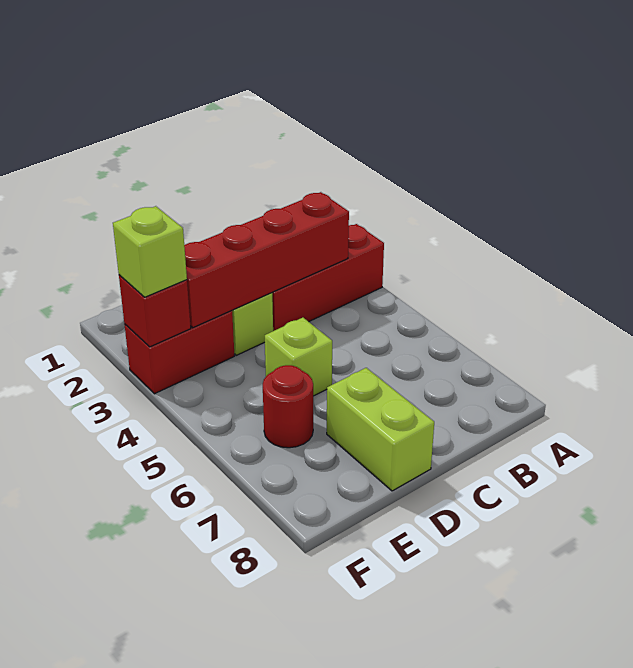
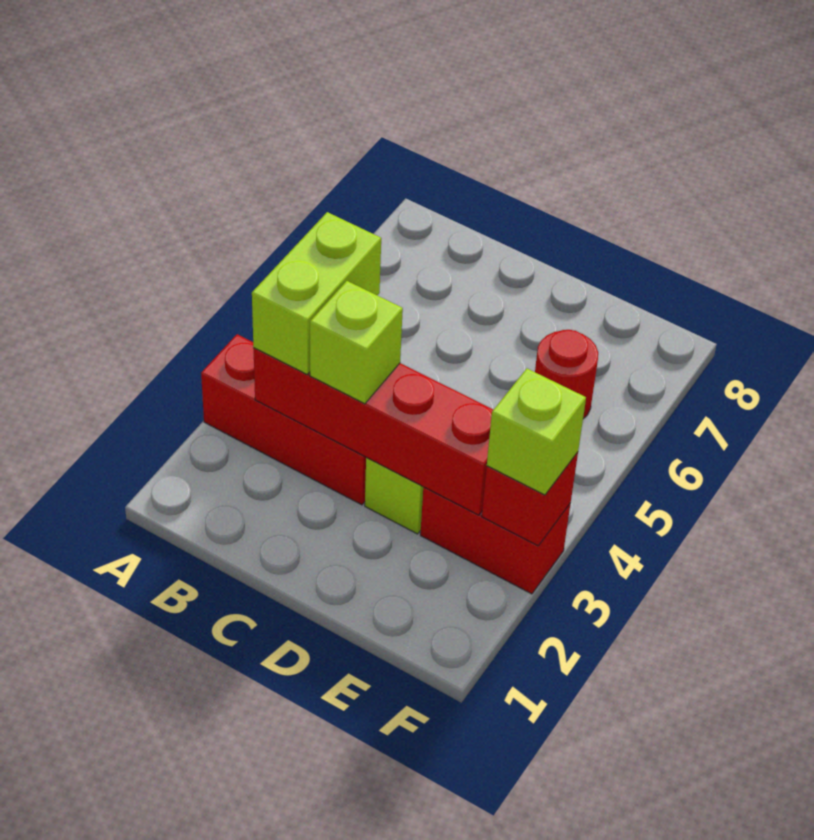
lime 1x1 brick [265,318,332,396] -> lime 1x1 brick moved to [310,281,403,404]
lime 1x2 brick [327,368,434,491] -> lime 1x2 brick moved to [252,212,381,374]

